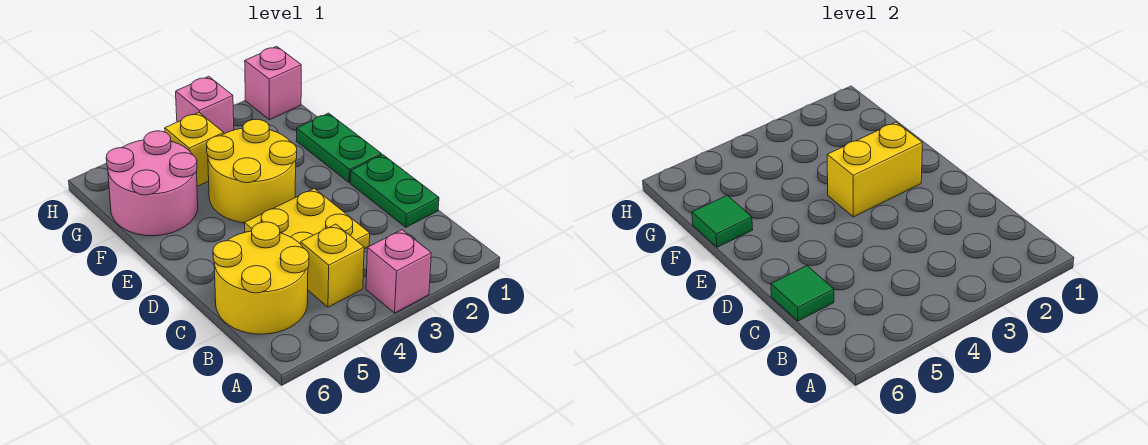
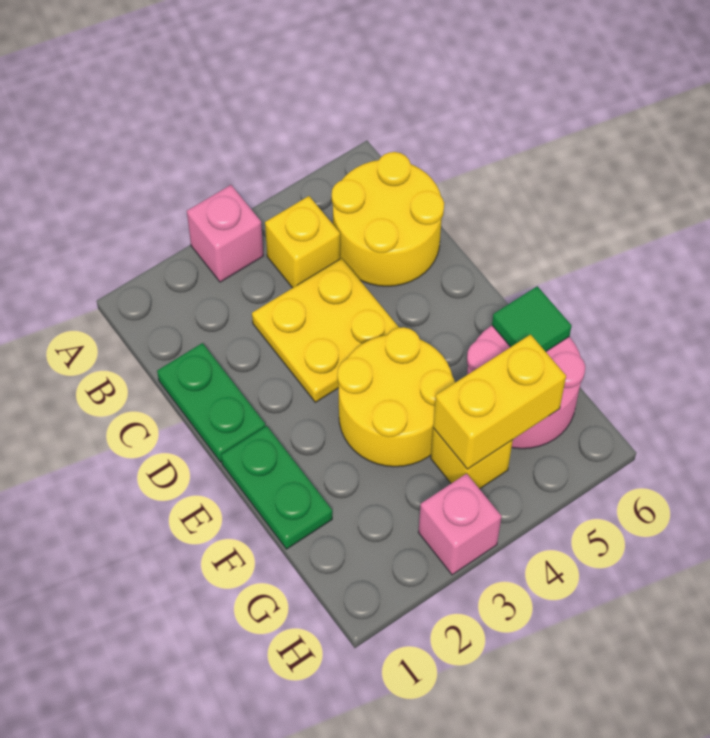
green 1x1 tile [771,266,834,321] -> none
yellow 1x2 brick [827,122,922,217] -> yellow 1x2 brick moved to [433,335,566,469]
pink 1x1 brick [245,46,301,120] -> none

